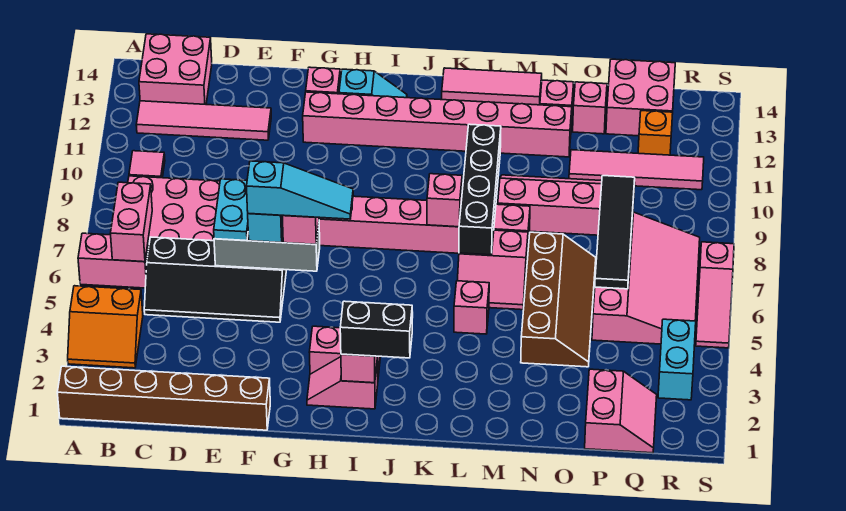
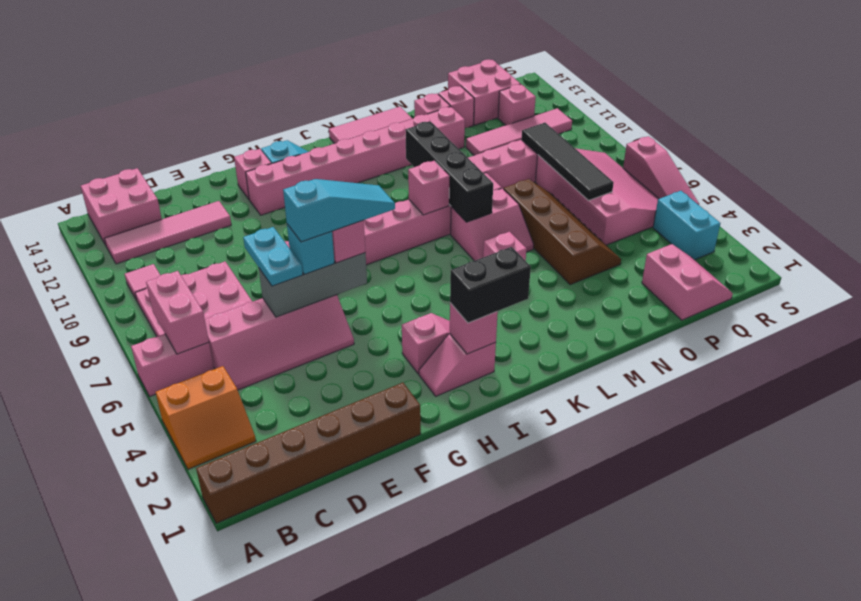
black 2x4 slope [144,237,286,322] -> pink 2x4 slope [205,295,354,390]
orange 1x1 brick [638,111,673,155] -> pink 1x1 brick [498,84,536,125]

